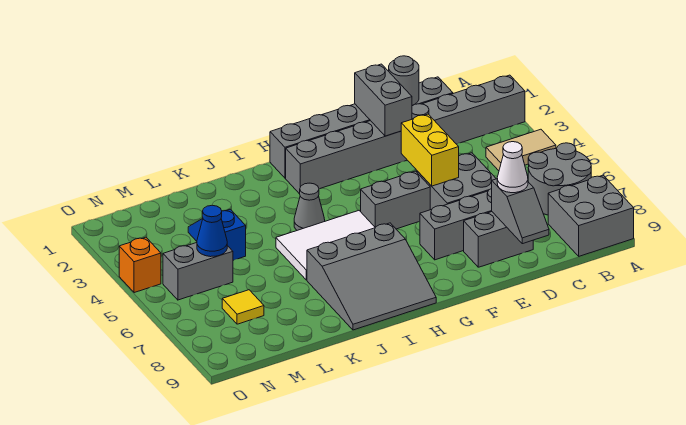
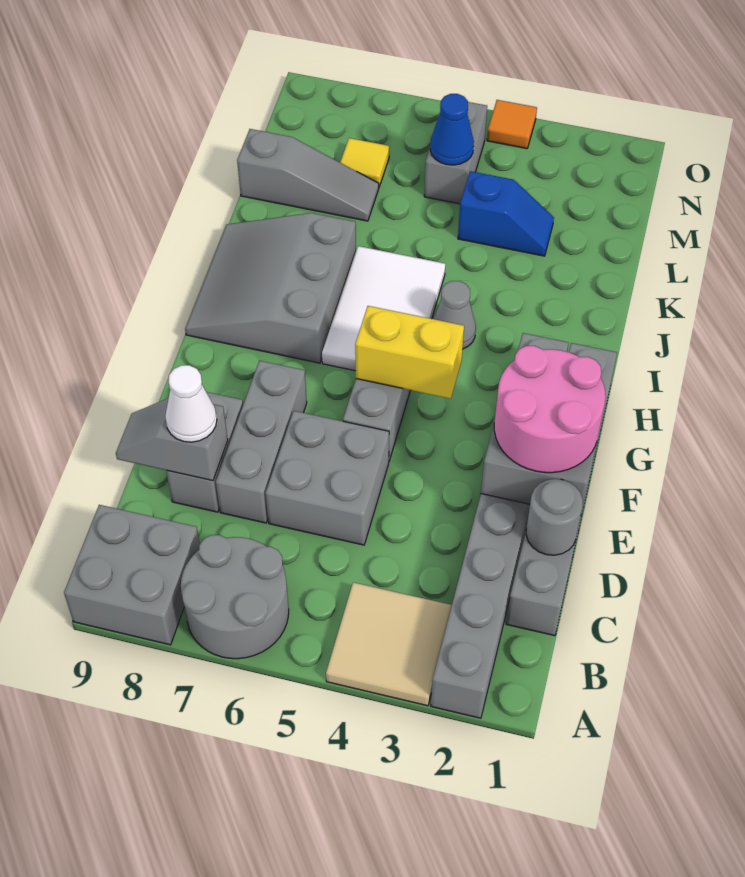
tan 1x2 tile [486,129,556,171] -> tan 2x2 tile [326,582,452,706]
none -> pink 2x2 round brick [494,346,606,473]
yellow 1x2 brick [401,114,459,186] -> yellow 1x2 brick moved to [355,306,464,399]
none -> grey 1x3 slope [237,129,379,221]
orange 1x1 brick [119,237,161,293] -> orange 1x1 tile [487,100,537,149]

